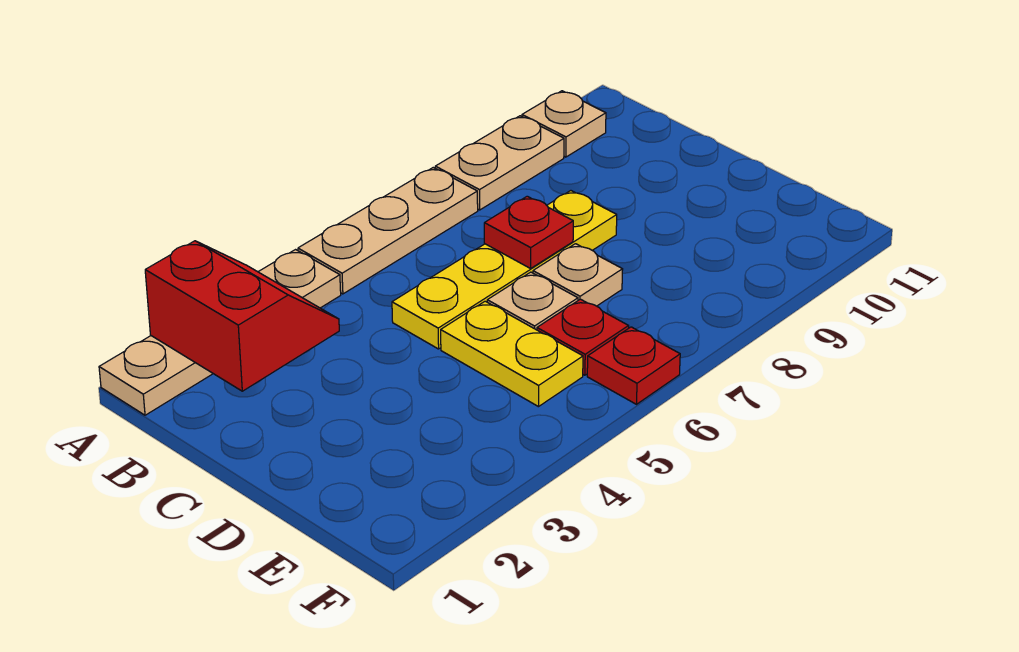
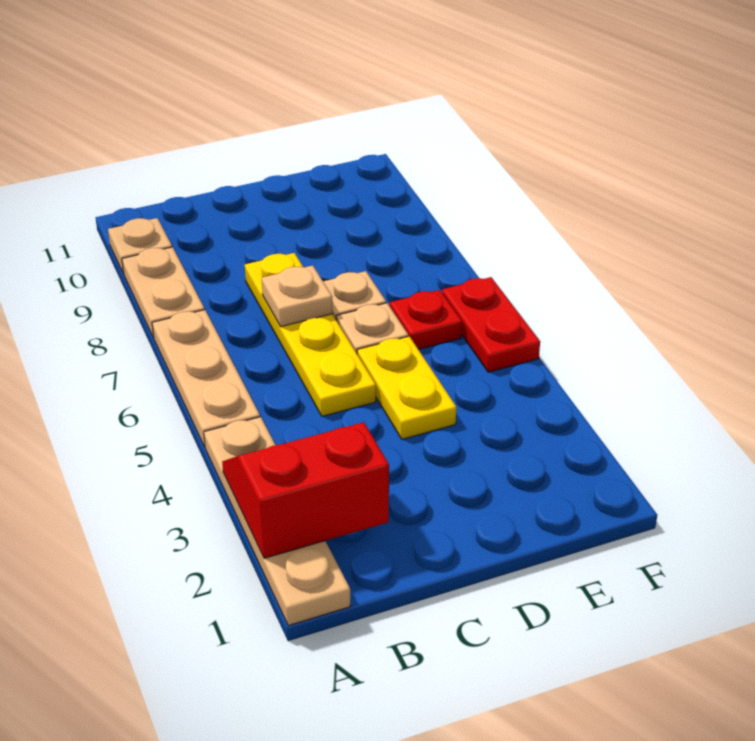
red 1x1 plate [484,196,573,268] -> tan 1x1 plate [262,265,333,327]
yellow 1x2 plate [441,301,583,407] -> yellow 1x2 plate turned to [357,336,456,439]
red 1x1 plate [587,327,680,404] -> red 1x2 plate [442,277,540,372]

